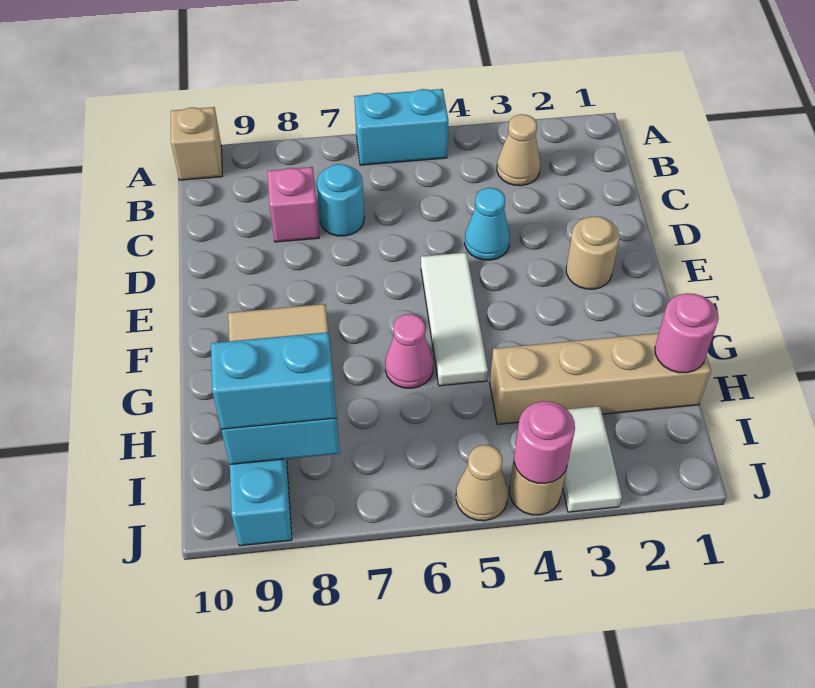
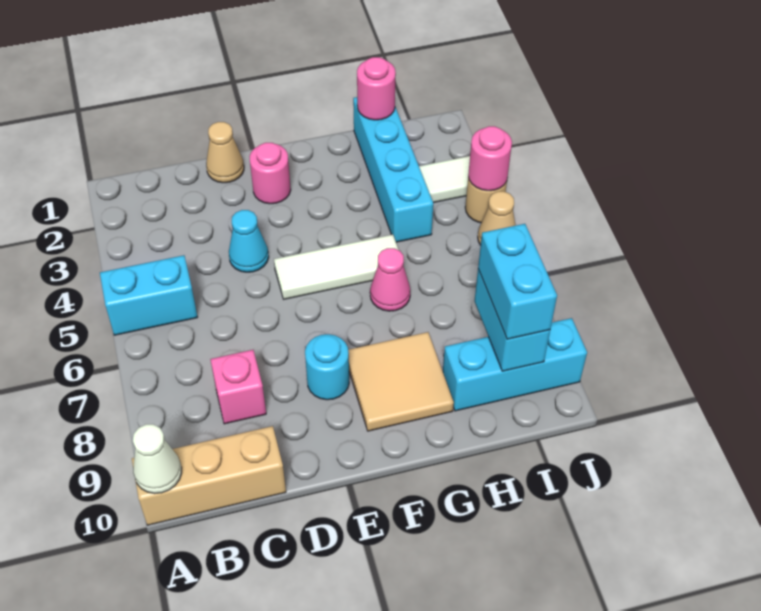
cyan 1x2 brick [354,89,448,165] -> cyan 1x2 brick turned to [100,255,198,335]
tan 1x1 brick [171,107,222,180] -> tan 1x3 brick [132,426,286,525]
none -> white 1x1 cone [133,424,182,494]
tan 1x1 cone [497,114,540,186] -> tan 1x1 cone moved to [206,122,244,183]
cyan 1x1 round brick [317,164,364,236] -> cyan 1x1 round brick moved to [305,334,349,400]
tan 1x1 round brick [566,216,620,289] -> pink 1x1 round brick [250,143,291,204]
tan 1x4 brick [490,333,711,424] -> cyan 1x4 brick [353,97,433,242]

